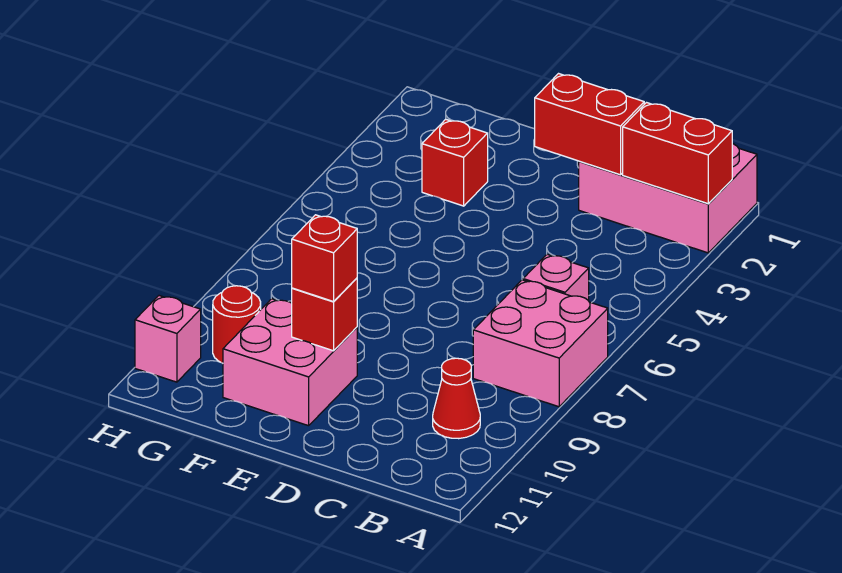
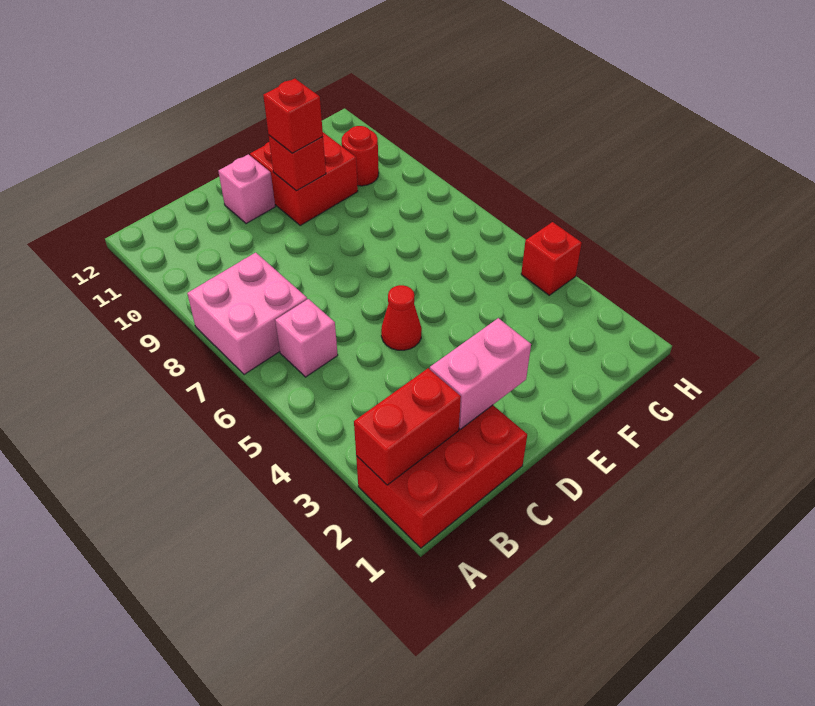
pink 2x3 brick [579,144,757,253] -> red 2x3 brick [356,405,527,548]
red 1x1 cone [433,358,480,439] -> red 1x1 cone moved to [381,285,422,350]
red 1x2 brick [535,74,644,175] -> pink 1x2 brick [430,318,531,429]
pink 2x2 brick [223,299,357,426] -> red 2x2 brick [250,133,358,225]
red 1x1 brick [422,119,488,206] -> red 1x1 brick moved to [521,222,582,295]
pink 1x1 brick [135,296,201,382] -> pink 1x1 brick moved to [218,154,275,224]

